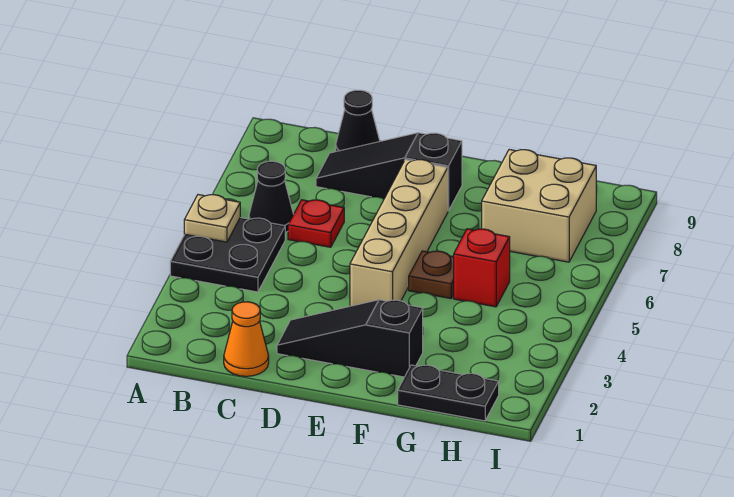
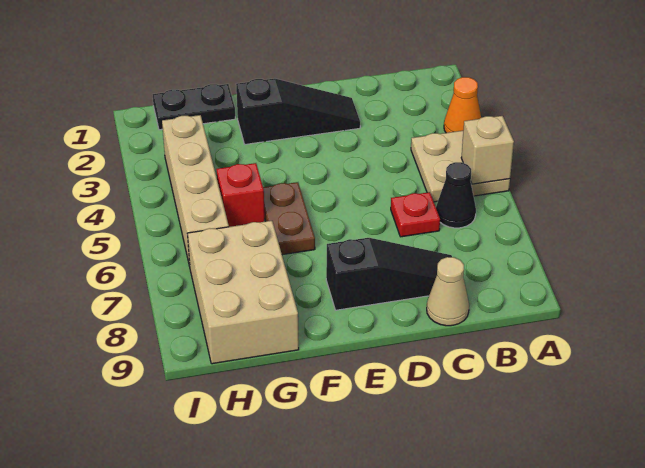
black 2x2 plate [170,218,285,292] -> tan 2x2 plate [411,131,510,202]
tan 1x1 plate [184,195,240,242] -> tan 1x1 brick [461,116,514,184]
orange 1x1 cone [224,302,269,376] -> orange 1x1 cone moved to [444,77,481,133]
black 1x1 cone [336,90,380,152] -> tan 1x1 cone [427,257,469,326]
tan 1x4 brick [350,159,448,306] -> tan 1x4 brick moved to [162,115,229,266]
brown 1x1 plate [409,251,454,298] -> brown 1x2 plate [263,182,315,255]
tan 2x2 brick [482,150,596,262] -> tan 2x3 brick [187,221,299,364]

